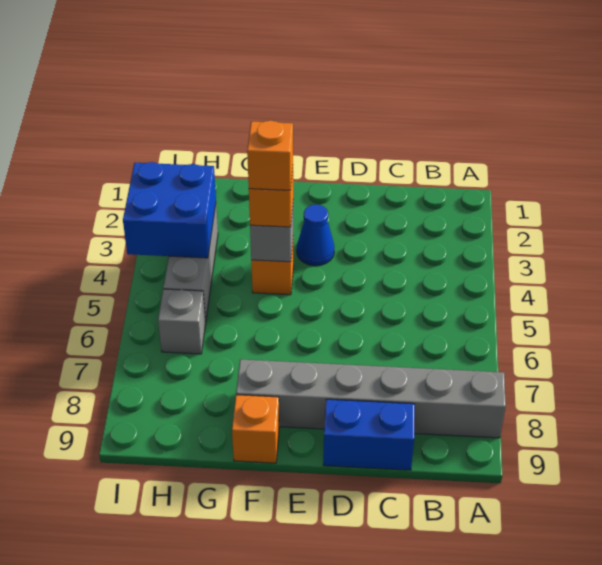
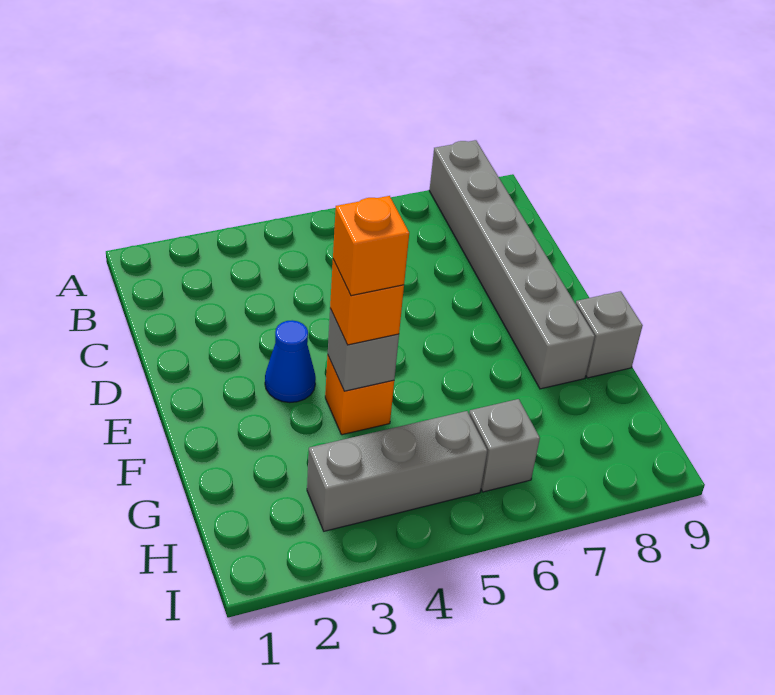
blue 1x2 brick [323,399,415,470] -> none
orange 1x1 brick [232,395,279,463] -> grey 1x1 brick [576,291,643,378]
blue 2x2 brick [123,162,216,258] -> none

